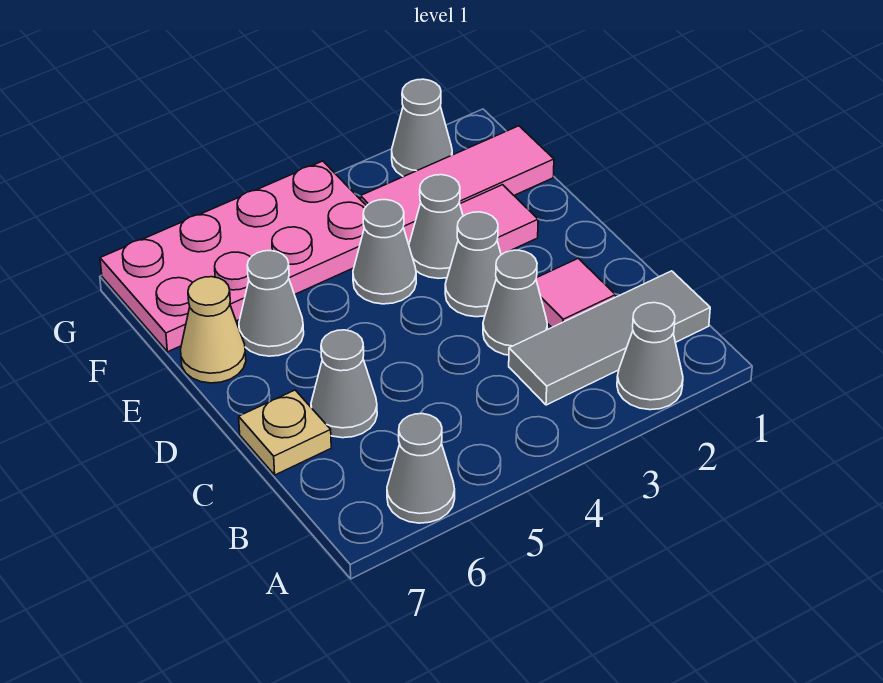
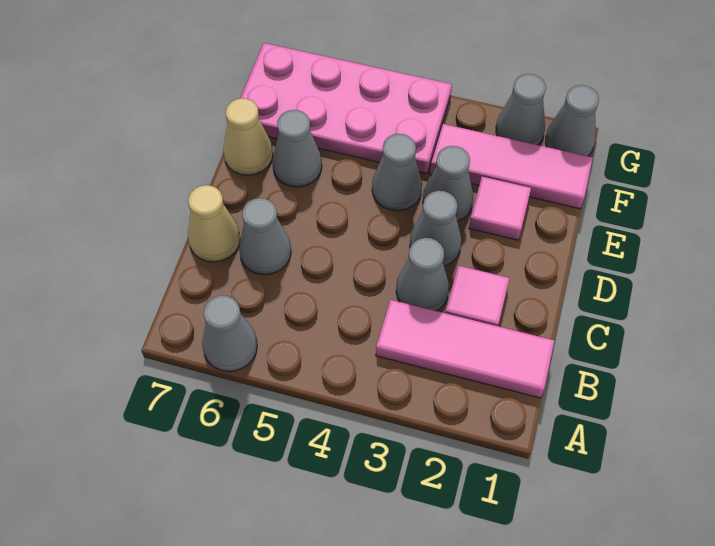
grey 1x1 cone [617,303,683,410] -> grey 1x1 cone moved to [545,85,599,156]
grey 1x3 tile [509,271,710,405] -> pink 1x3 tile [376,300,554,398]
tan 1x1 plate [239,390,331,475] -> tan 1x1 cone [188,185,240,262]

